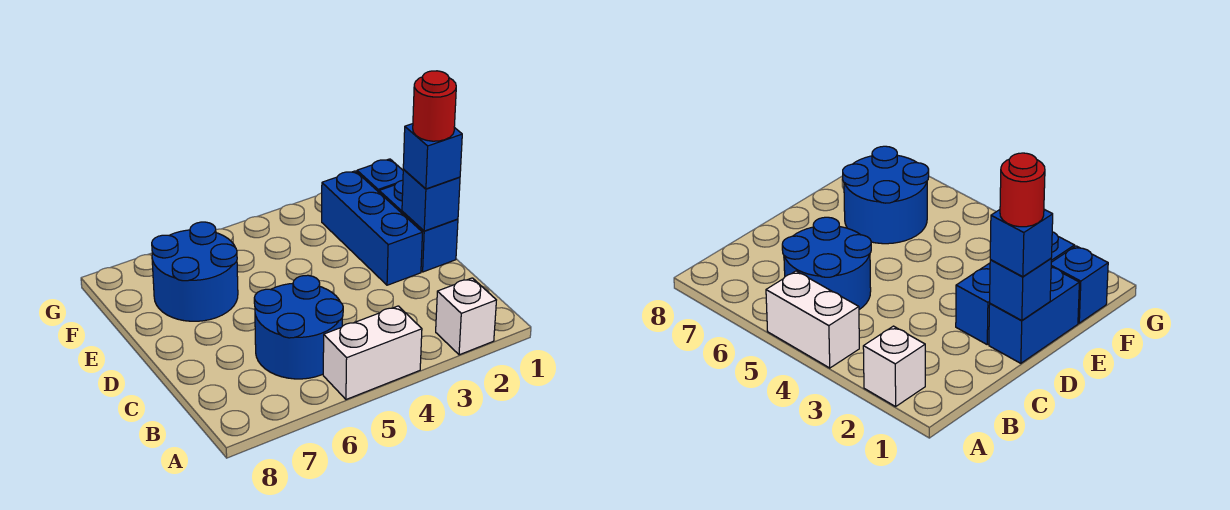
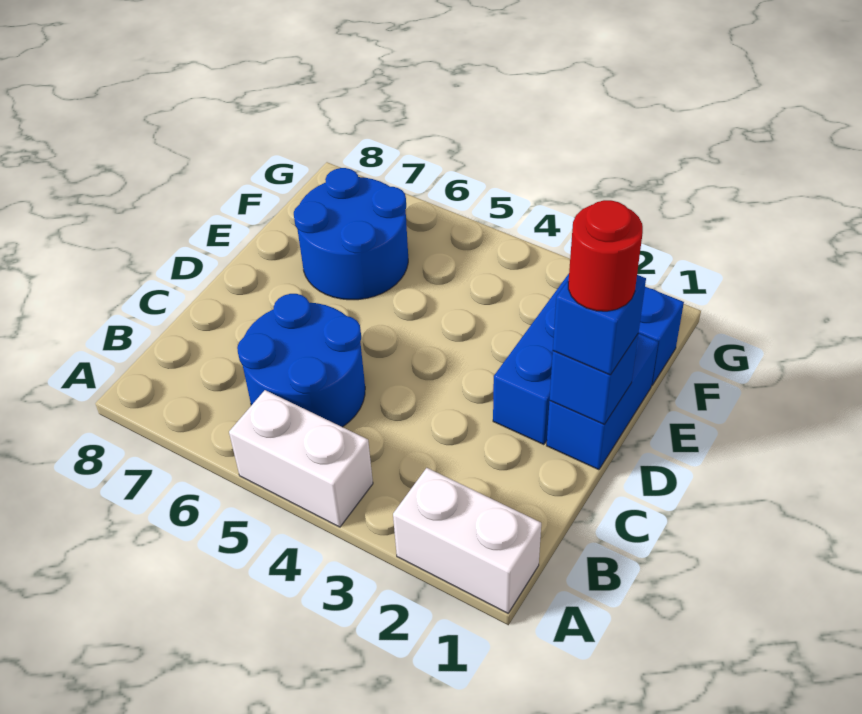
white 1x1 brick [436,278,496,355] -> white 1x2 brick [393,468,541,613]

